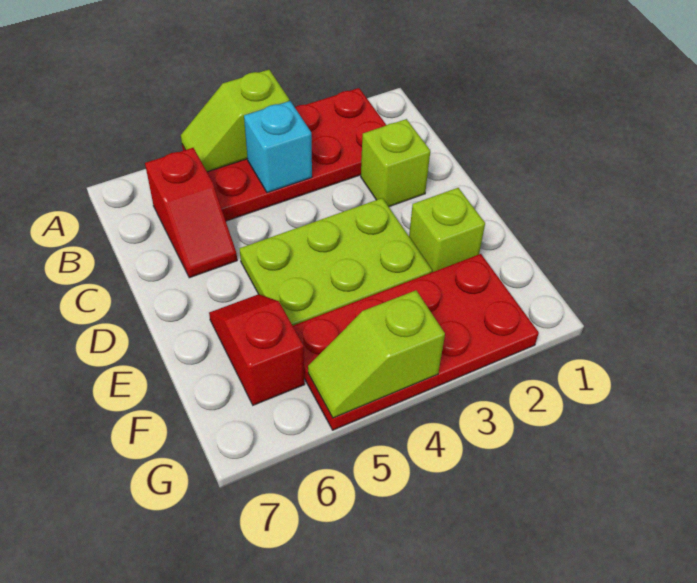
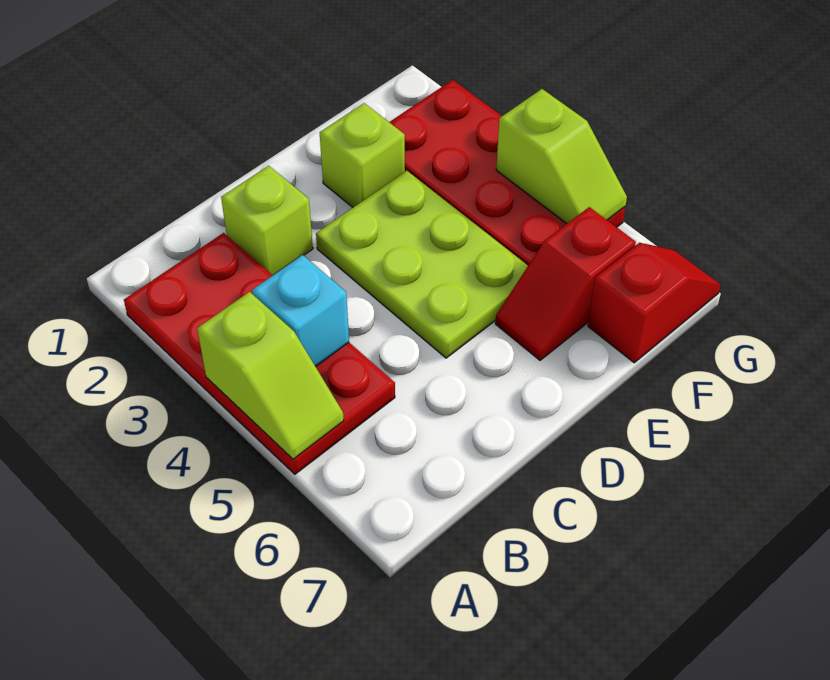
red 1x2 slope [145,148,237,278] -> red 1x2 slope moved to [588,243,721,363]

